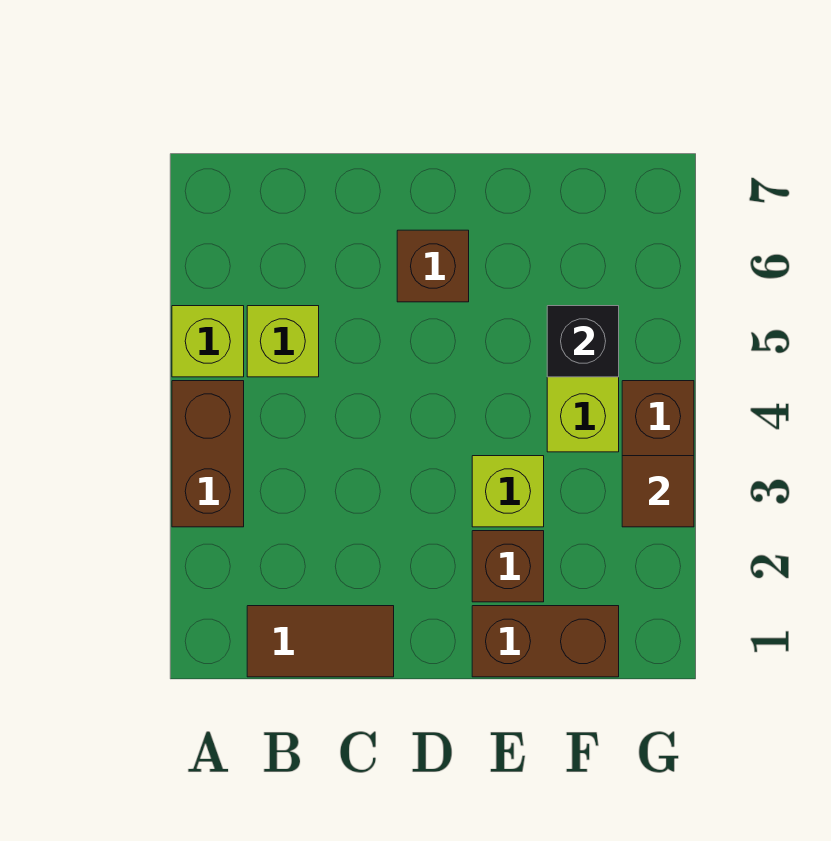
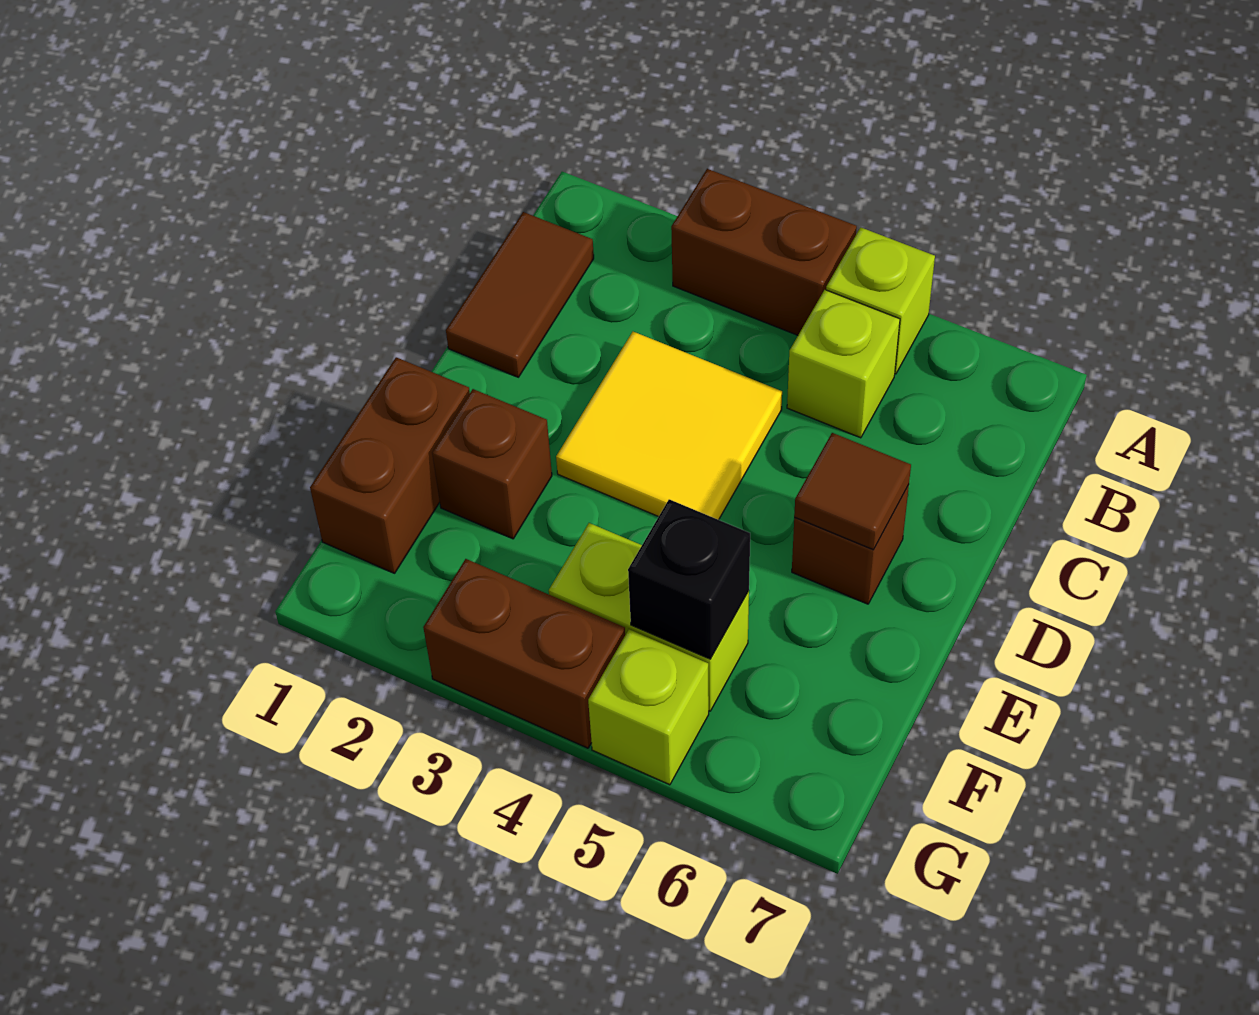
none -> yellow 2x2 tile [556,332,782,520]
lime 1x1 brick [472,456,544,527] -> lime 1x1 brick moved to [588,629,709,785]
brown 1x1 tile [622,456,694,527] -> brown 1x1 tile moved to [794,433,911,550]

